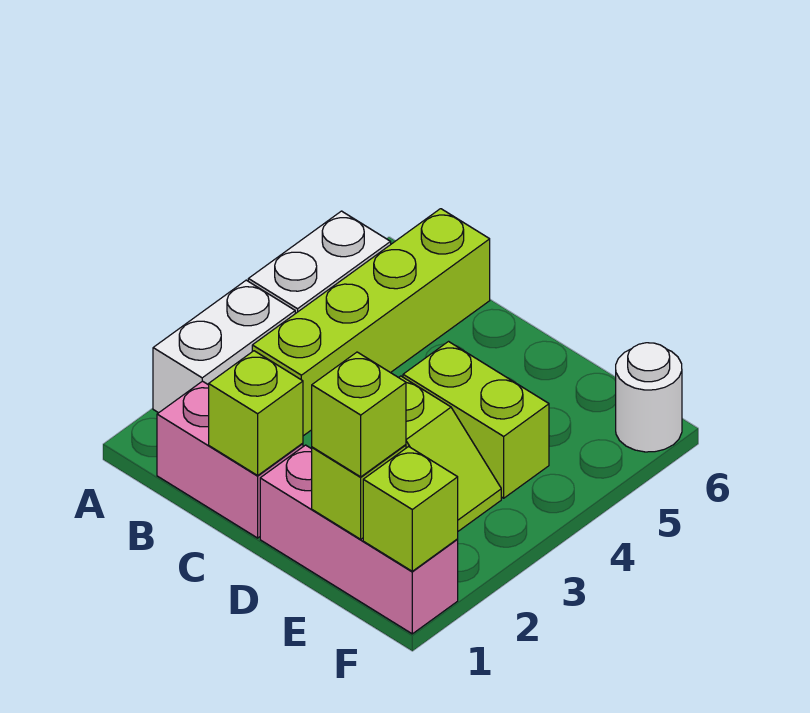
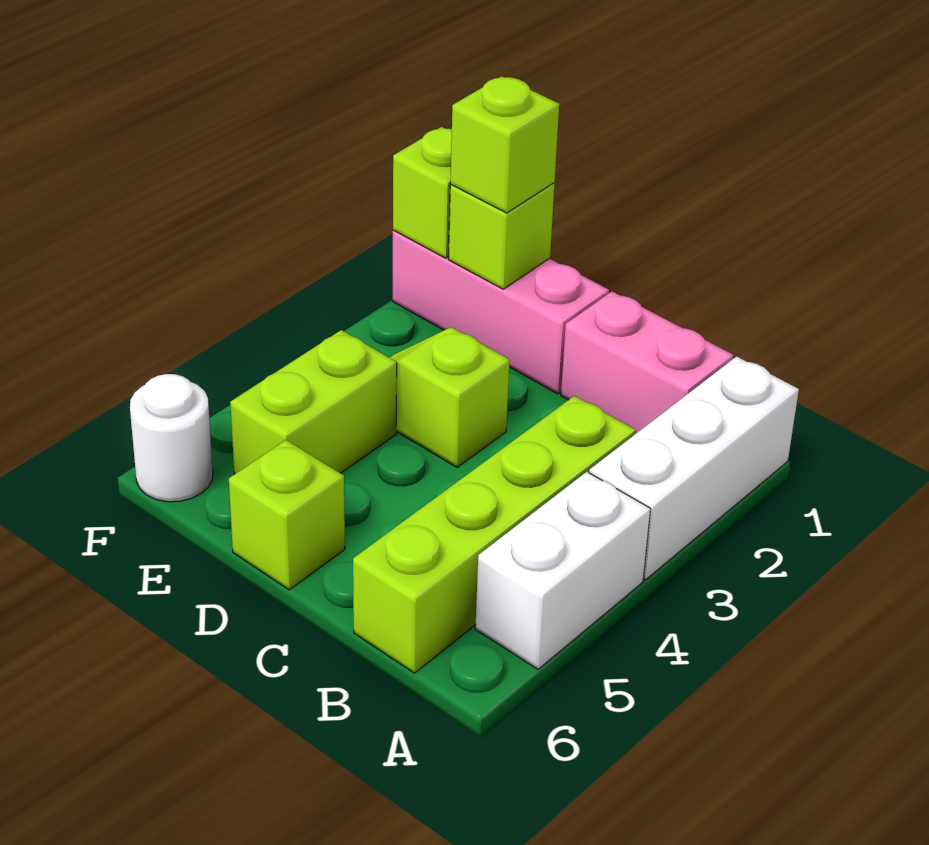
white 1x2 brick [153,280,295,413] -> white 1x3 brick [589,356,799,580]
lime 1x1 brick [209,351,303,475] -> lime 1x1 brick moved to [229,440,345,590]
lime 1x2 brick [403,342,549,498] -> lime 1x2 brick turned to [230,330,397,474]

